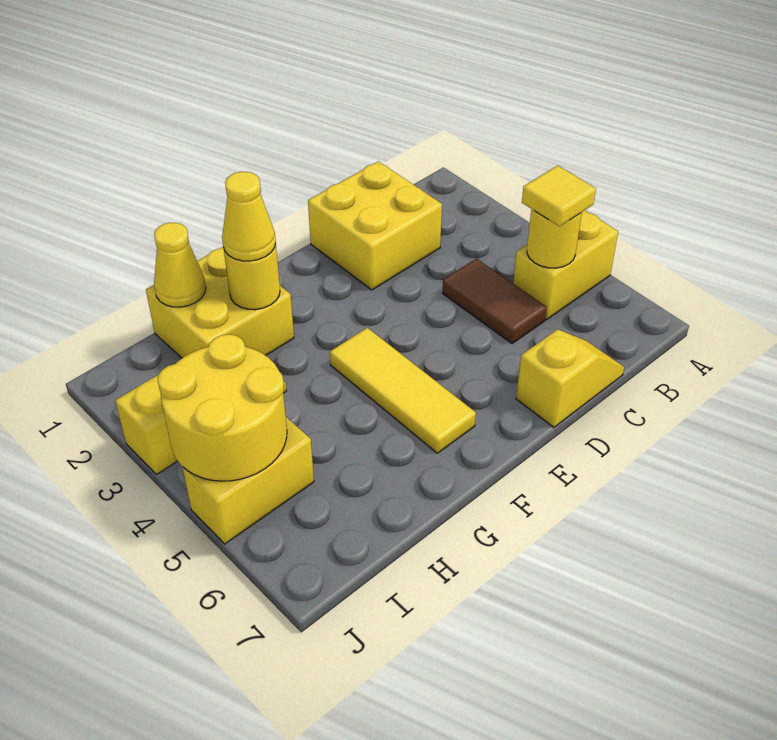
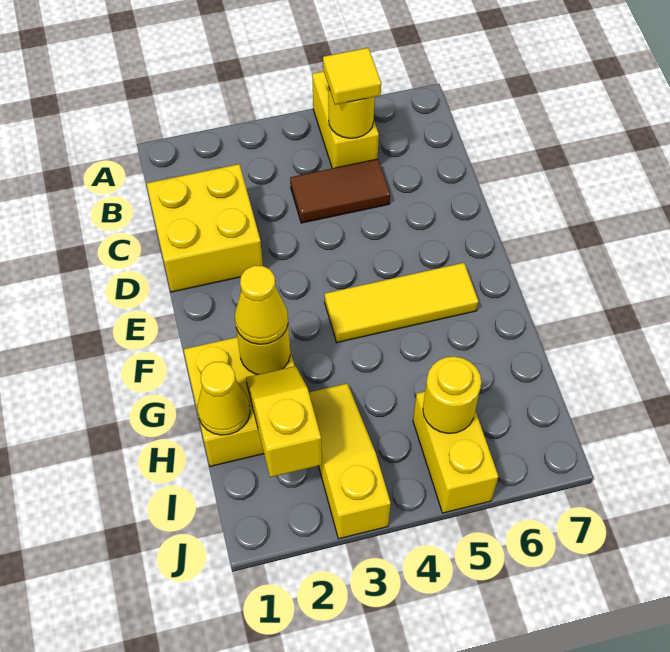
yellow 1x2 slope [516,329,624,427] -> yellow 1x2 slope moved to [246,366,322,477]
yellow 2x2 round brick [158,334,287,481] -> yellow 1x1 round brick [423,357,481,434]

